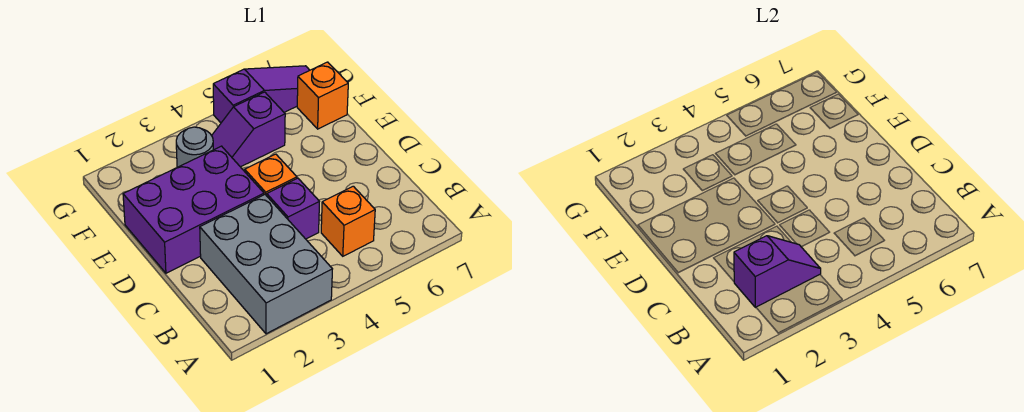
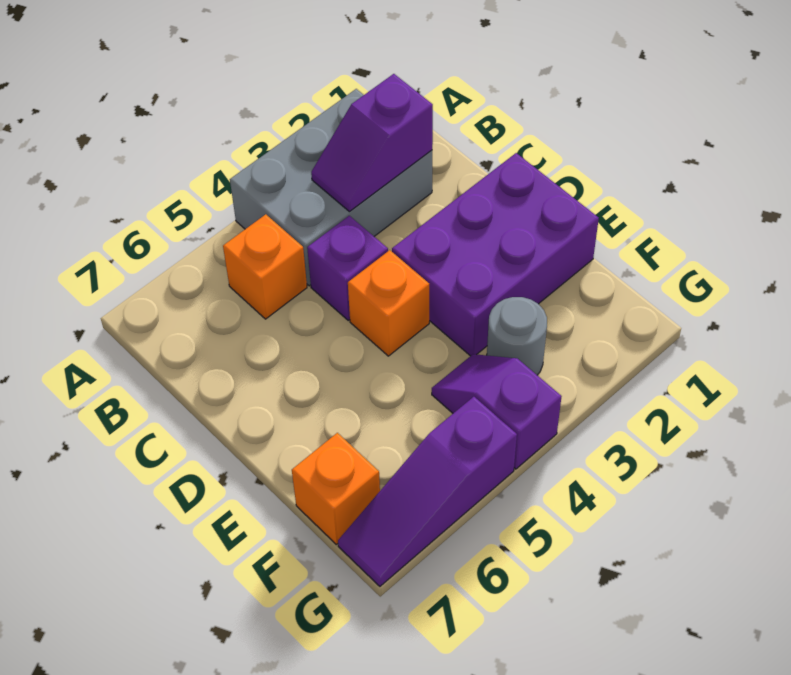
grey 2x3 brick [200,195,332,334] -> grey 2x3 brick turned to [230,89,432,286]
purple 1x2 slope [212,92,285,167] -> purple 1x2 slope turned to [432,354,562,469]

